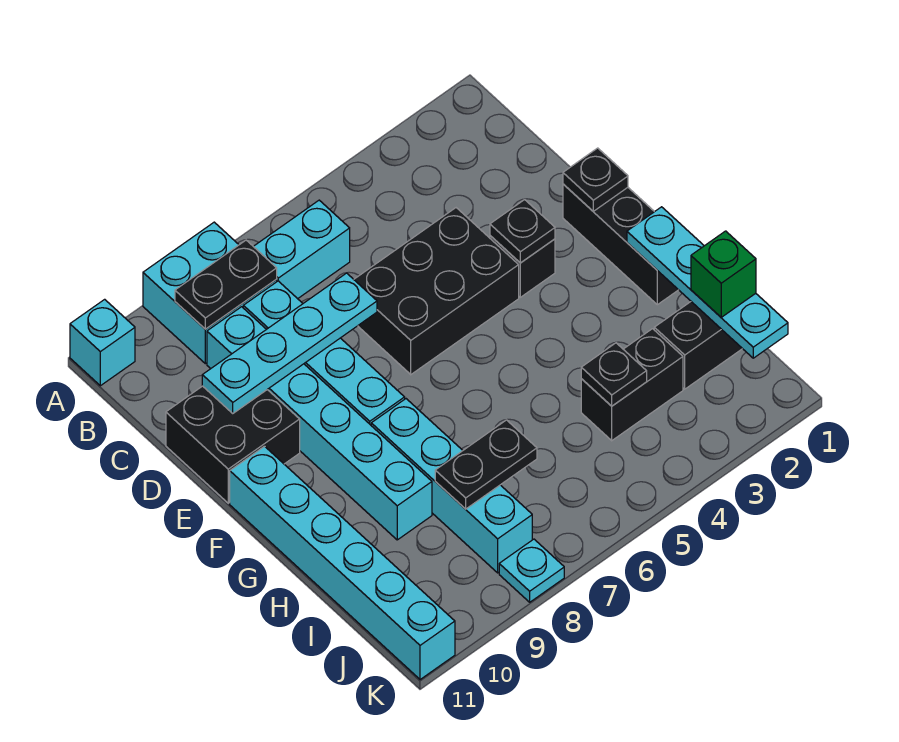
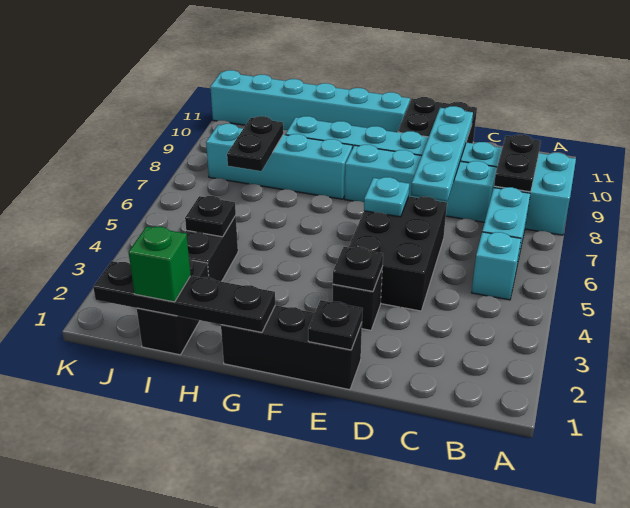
cyan 1x1 brick [70,299,135,386] -> cyan 1x1 brick moved to [471,232,521,300]
cyan 1x4 plate [627,207,788,358] -> black 1x4 plate [93,261,275,332]
cyan 1x1 plate [499,539,564,602] -> cyan 1x1 plate moved to [364,177,409,217]

